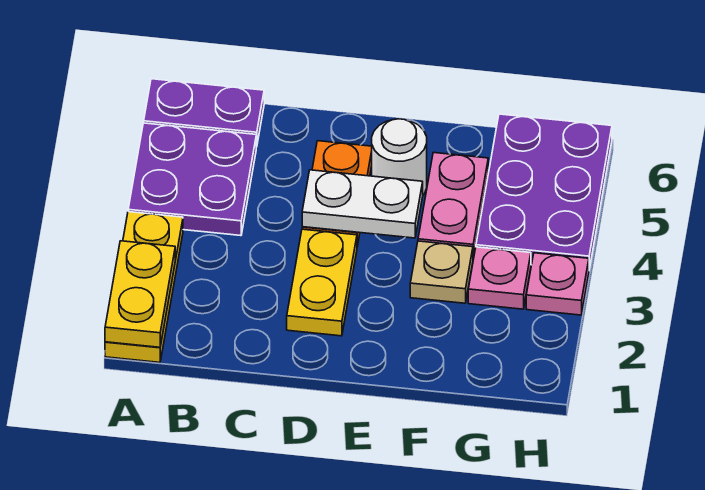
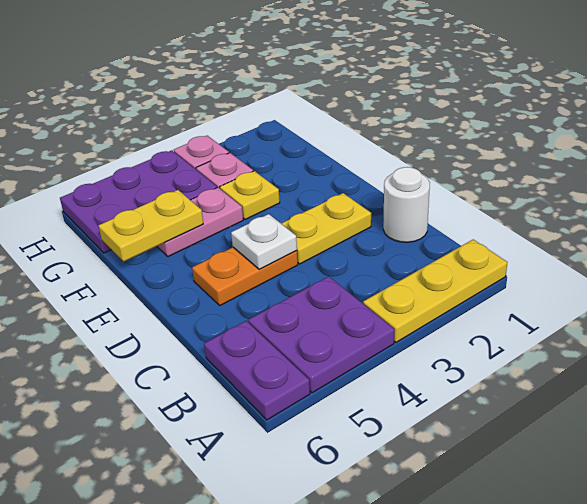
yellow 1x2 plate [105,241,175,347] -> yellow 1x2 plate moved to [99,190,203,262]
white 1x2 plate [302,170,423,238] -> white 1x1 plate [231,214,297,269]
white 1x1 round brick [372,119,427,195] -> white 1x1 round brick moved to [383,167,430,242]
tan 1x1 plate [410,241,473,303] -> yellow 1x1 plate [220,171,280,220]

